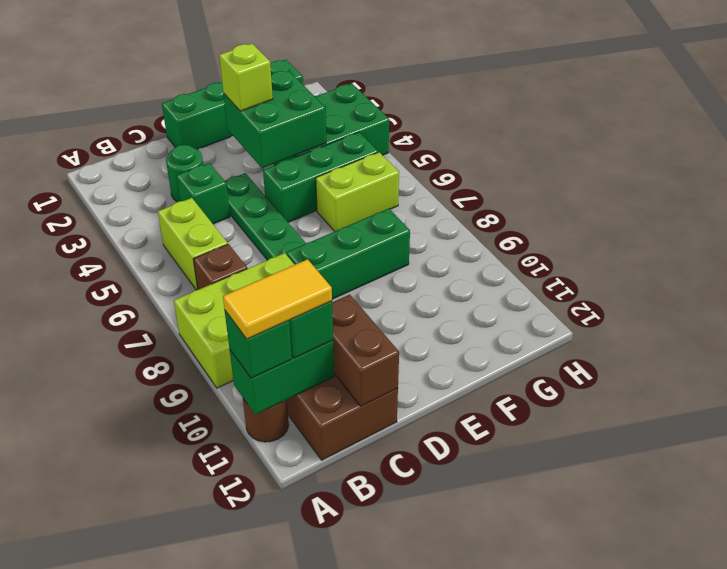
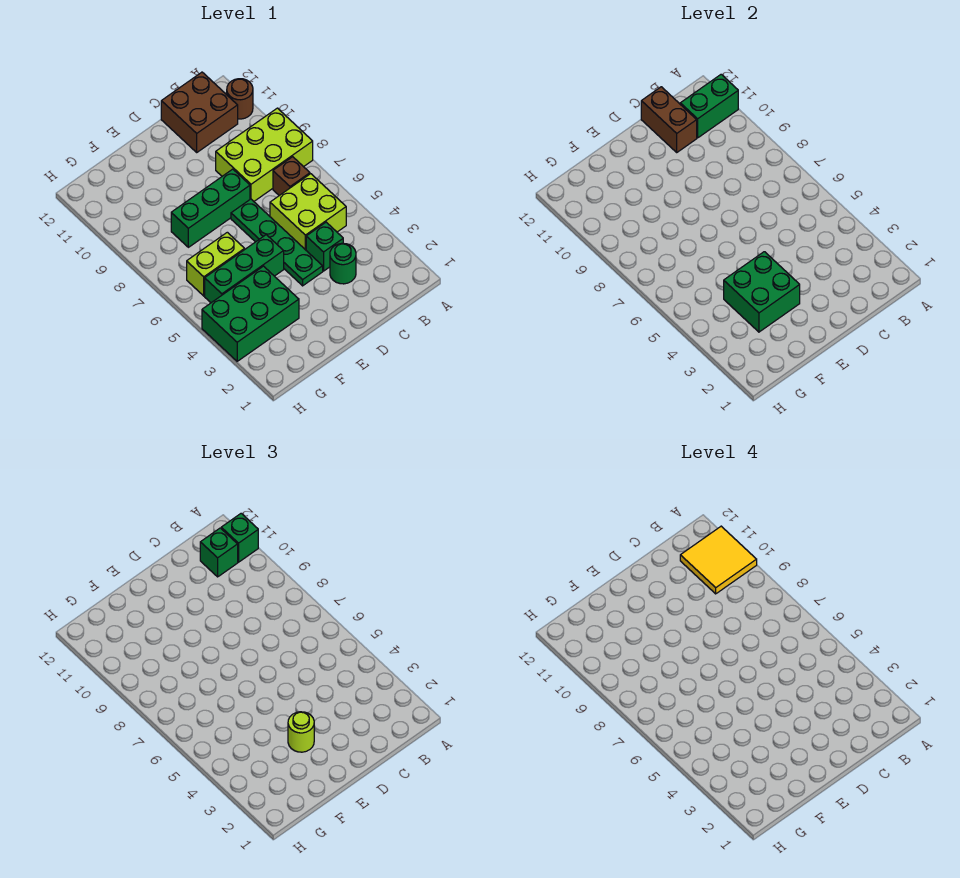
yellow 1x2 tile [223,259,332,339] -> yellow 2x2 tile [680,526,757,594]
lime 1x2 brick [158,198,228,290] -> lime 2x2 brick [270,174,346,250]
green 1x4 brick [162,60,303,149] -> none
lime 1x1 brick [219,44,273,111] -> lime 1x1 round brick [288,712,314,752]

